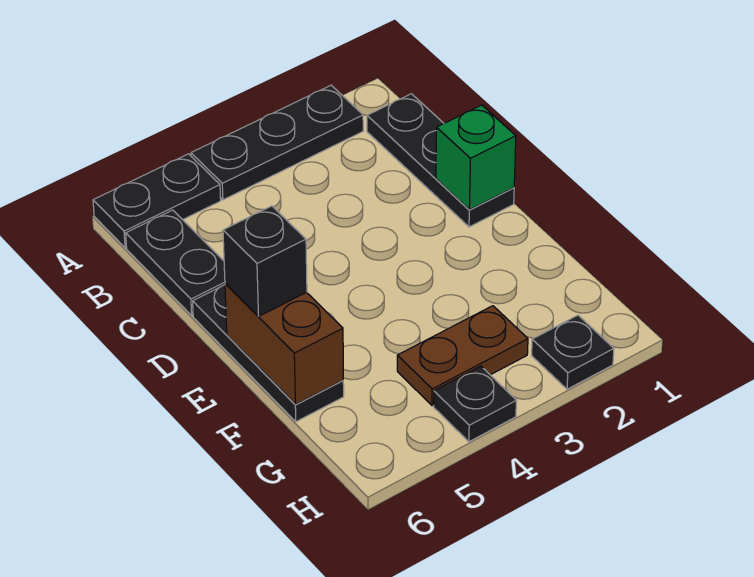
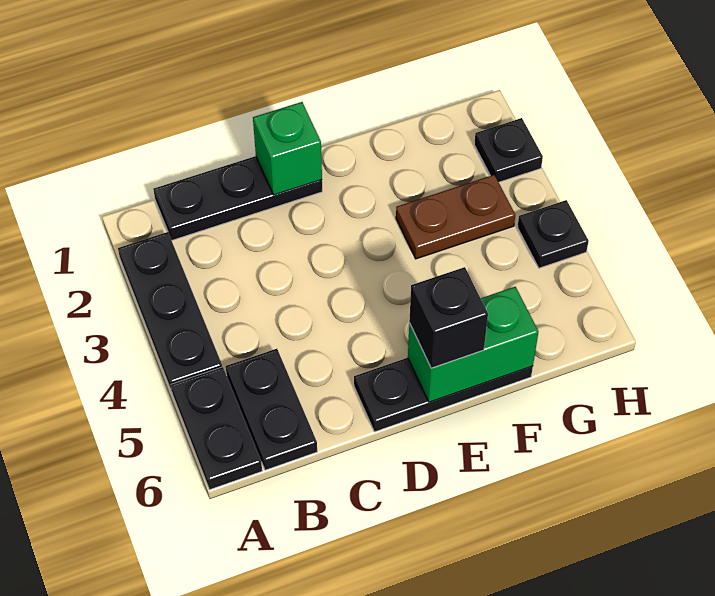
black 1x2 plate [126,210,225,315] -> black 1x2 plate turned to [226,349,317,470]
brown 1x2 brick [225,283,343,405] -> green 1x2 brick [408,287,538,402]
brown 1x2 plate [397,306,528,405] -> brown 1x2 plate turned to [396,175,515,259]

